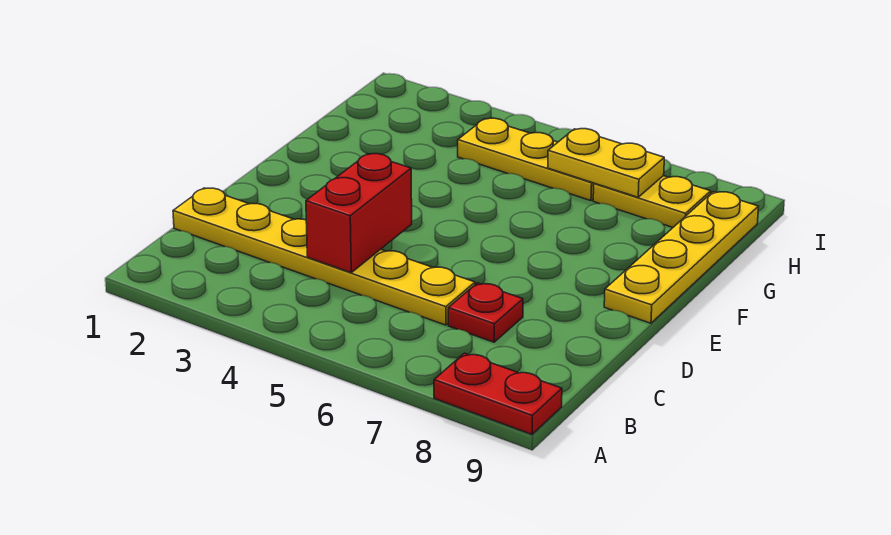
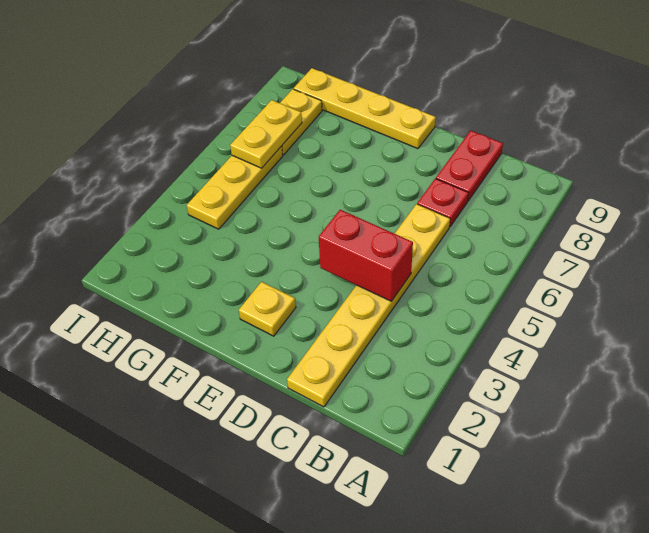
red 1x2 plate [434,353,562,434] -> red 1x2 plate moved to [436,131,503,201]
none -> yellow 1x1 plate [239,282,296,336]

